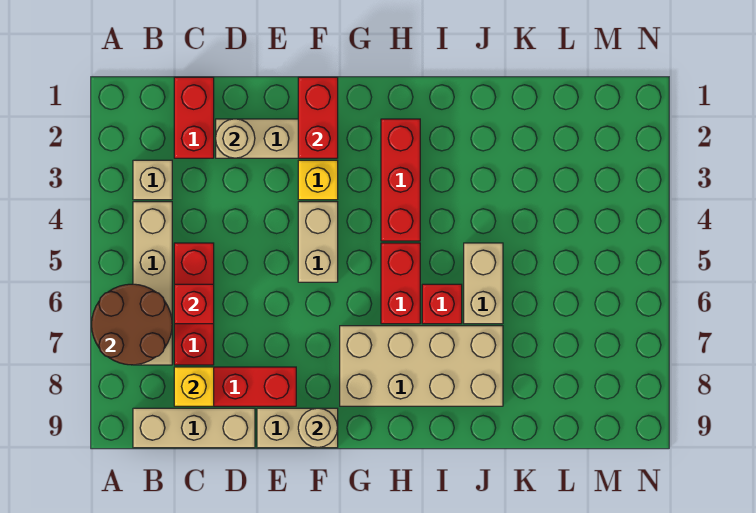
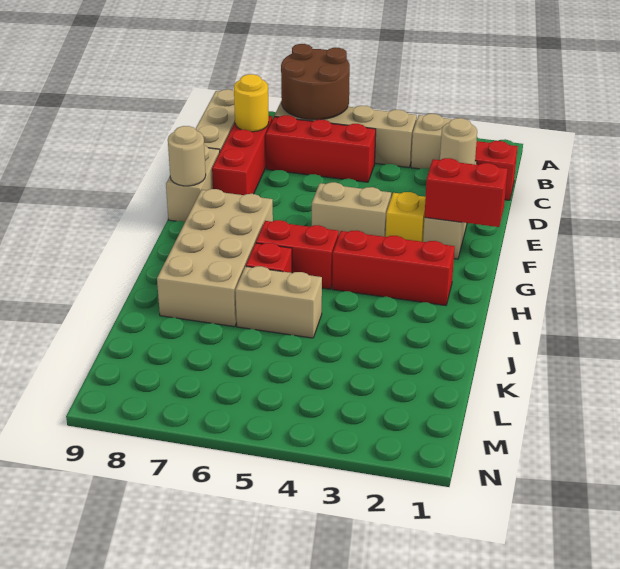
red 1x1 brick [174,284,214,324] -> none
yellow 1x1 brick [174,367,214,406] -> yellow 1x1 round brick [234,74,269,132]

